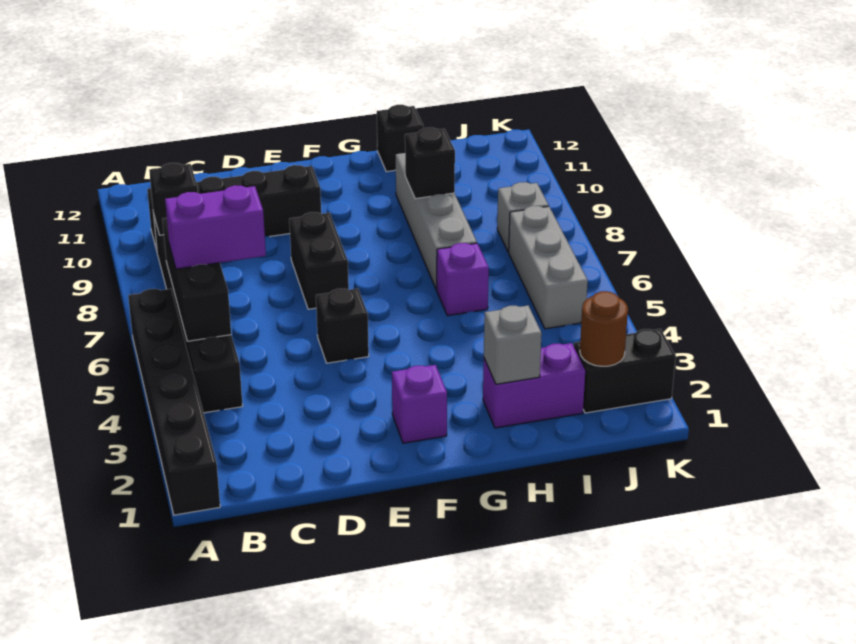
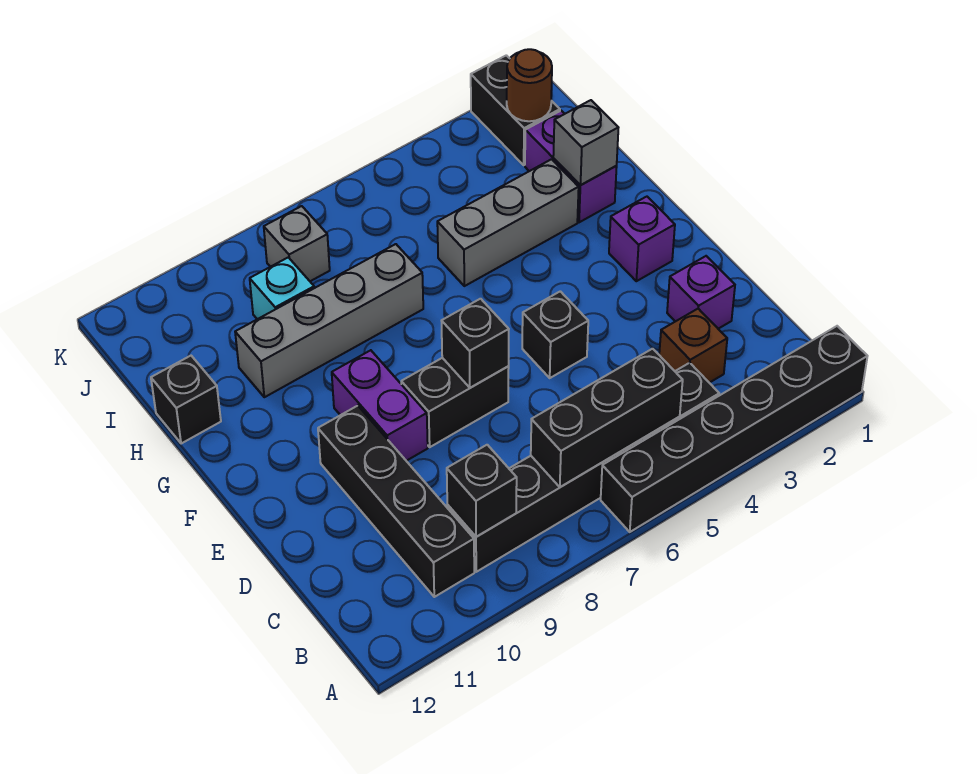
purple 1x2 brick [165,185,266,269] -> purple 1x2 brick moved to [332,350,428,461]
none -> brown 1x1 brick [659,309,727,383]
purple 1x1 brick [436,243,489,316] -> purple 1x1 brick moved to [667,256,735,329]
black 1x1 brick [405,128,455,199] -> black 1x1 brick moved to [442,299,509,388]
none -> cyan 1x1 brick [250,257,314,319]
grey 1x3 brick [509,206,588,329] -> grey 1x3 brick moved to [437,159,579,286]

